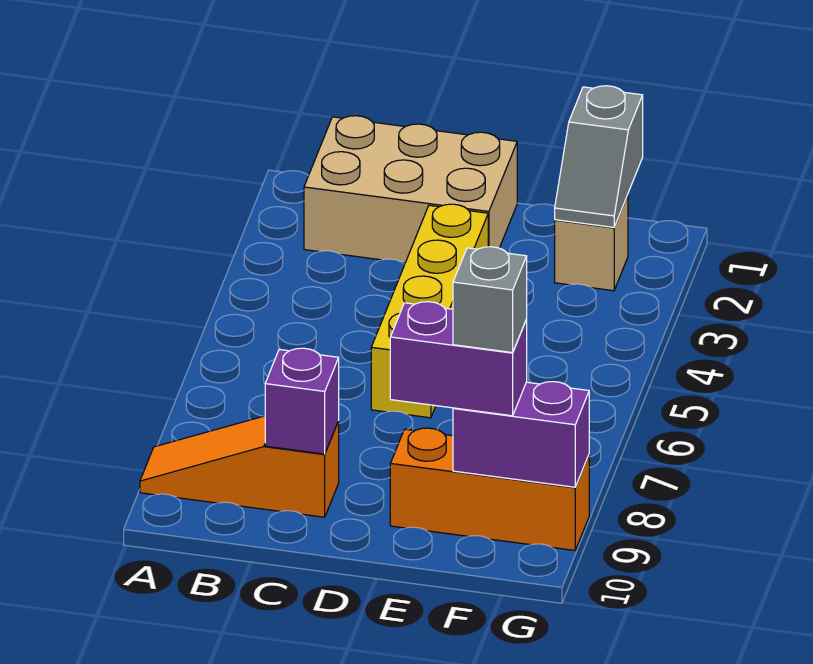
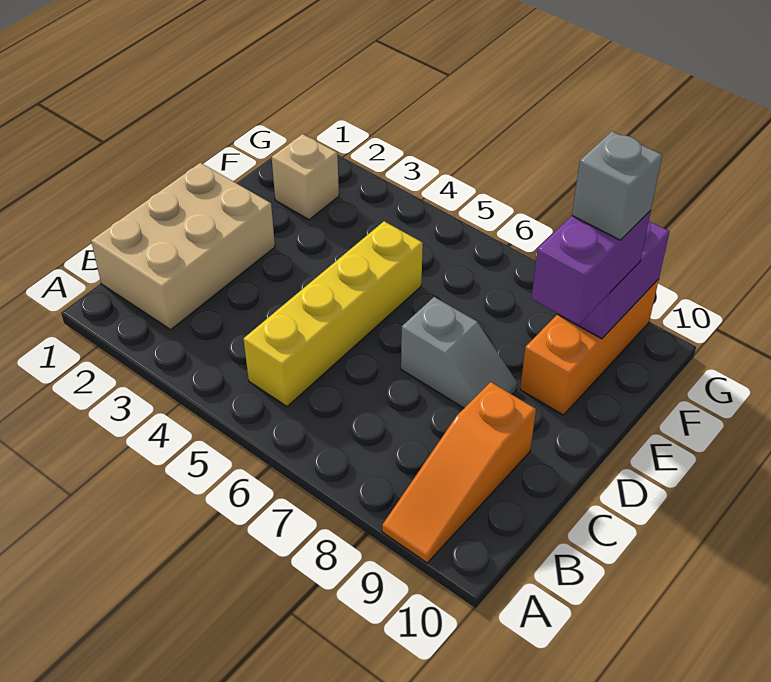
purple 1x1 brick [265,348,339,454] -> none
yellow 1x4 brick [371,204,488,418] -> yellow 1x4 brick turned to [244,221,423,406]
grey 1x2 slope [555,86,643,227] -> grey 1x2 slope moved to [401,297,517,408]

